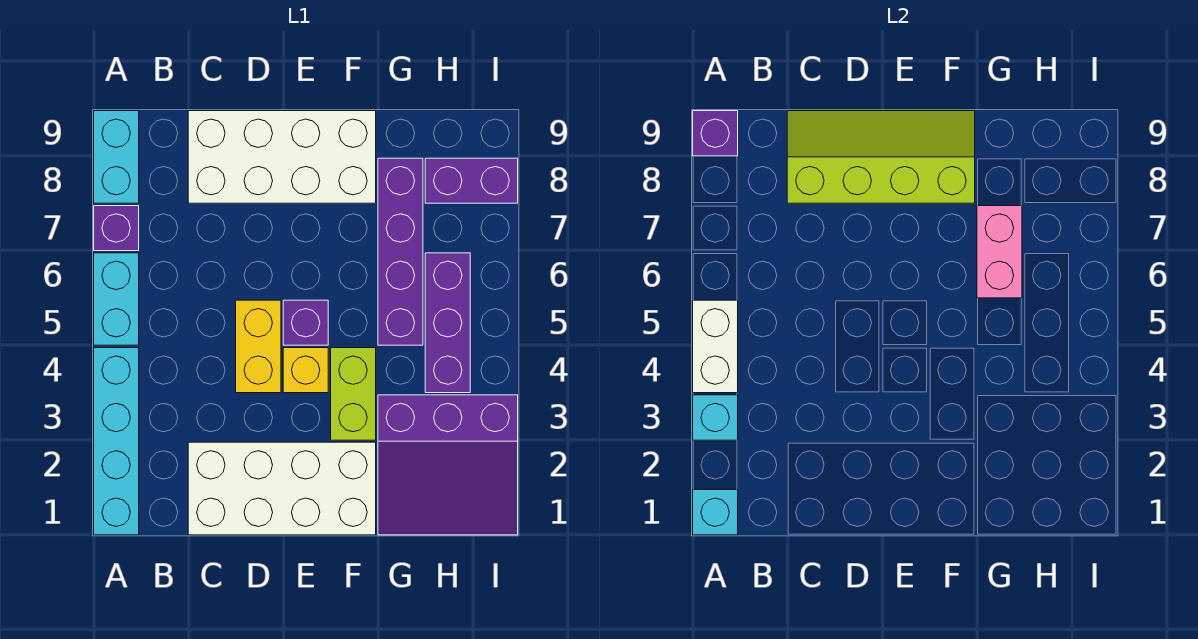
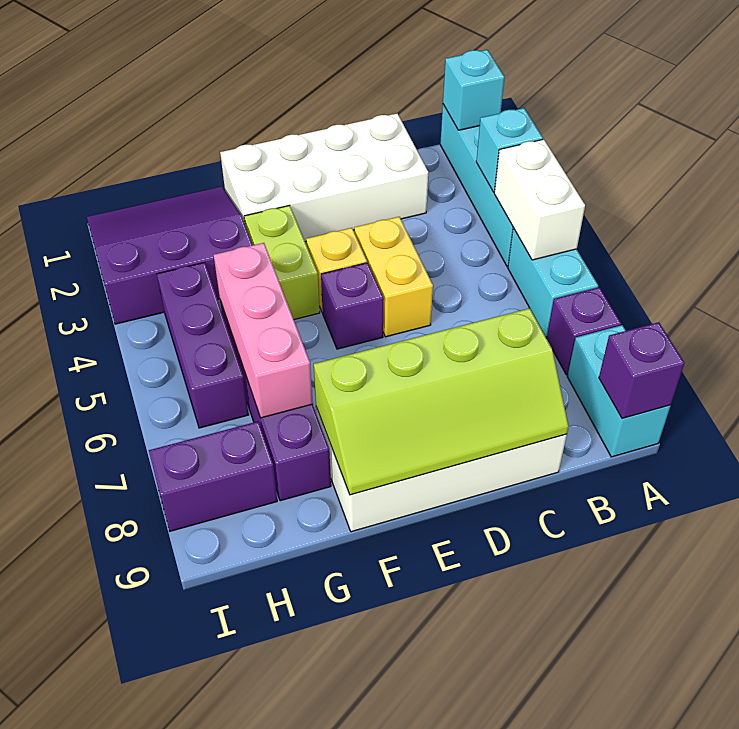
pink 1x2 brick [977,206,1022,298] -> pink 1x3 brick [214,243,313,418]

